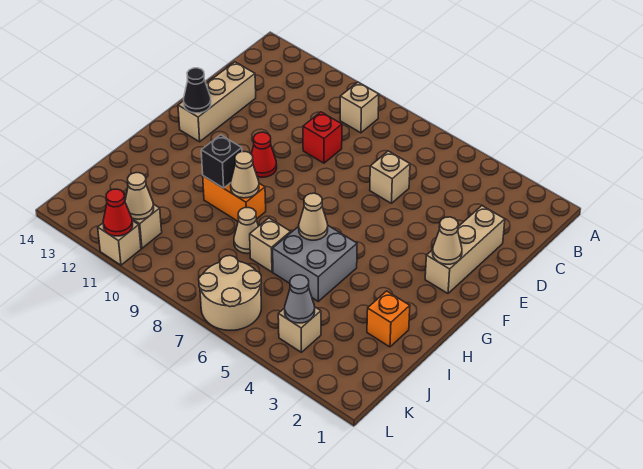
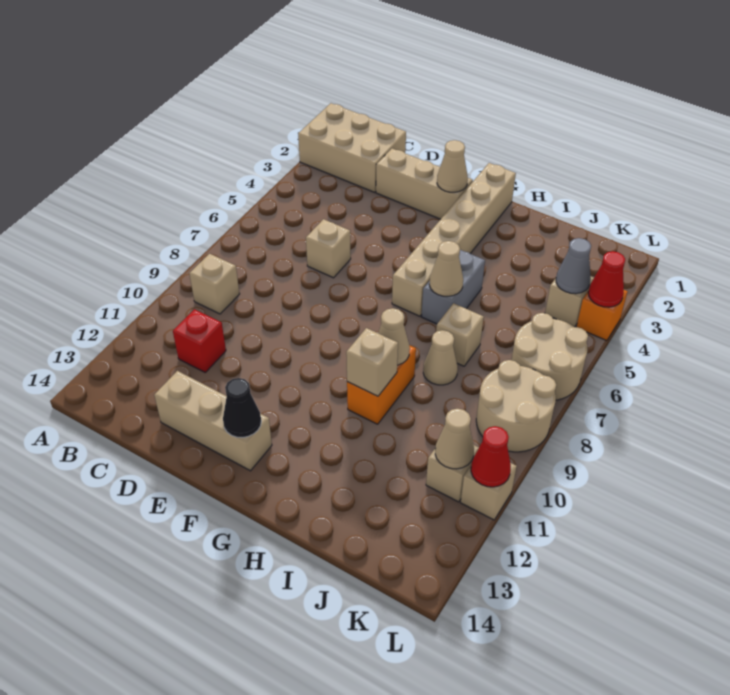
none -> tan 2x3 brick [298,103,406,192]
red 1x1 brick [303,112,342,163] -> red 1x1 brick moved to [173,309,226,372]
red 1x1 cone [251,132,277,177] -> red 1x1 cone moved to [588,251,625,307]
none -> tan 1x6 brick [392,163,516,316]
grey 2x2 brick [273,226,357,301] -> grey 1x2 brick [421,250,485,324]
black 1x1 brick [201,135,242,188] -> tan 1x1 brick [346,328,398,396]
orange 1x1 brick [367,291,410,347] -> orange 1x1 brick moved to [577,290,628,341]
none -> tan 2x2 round brick [476,360,556,452]

